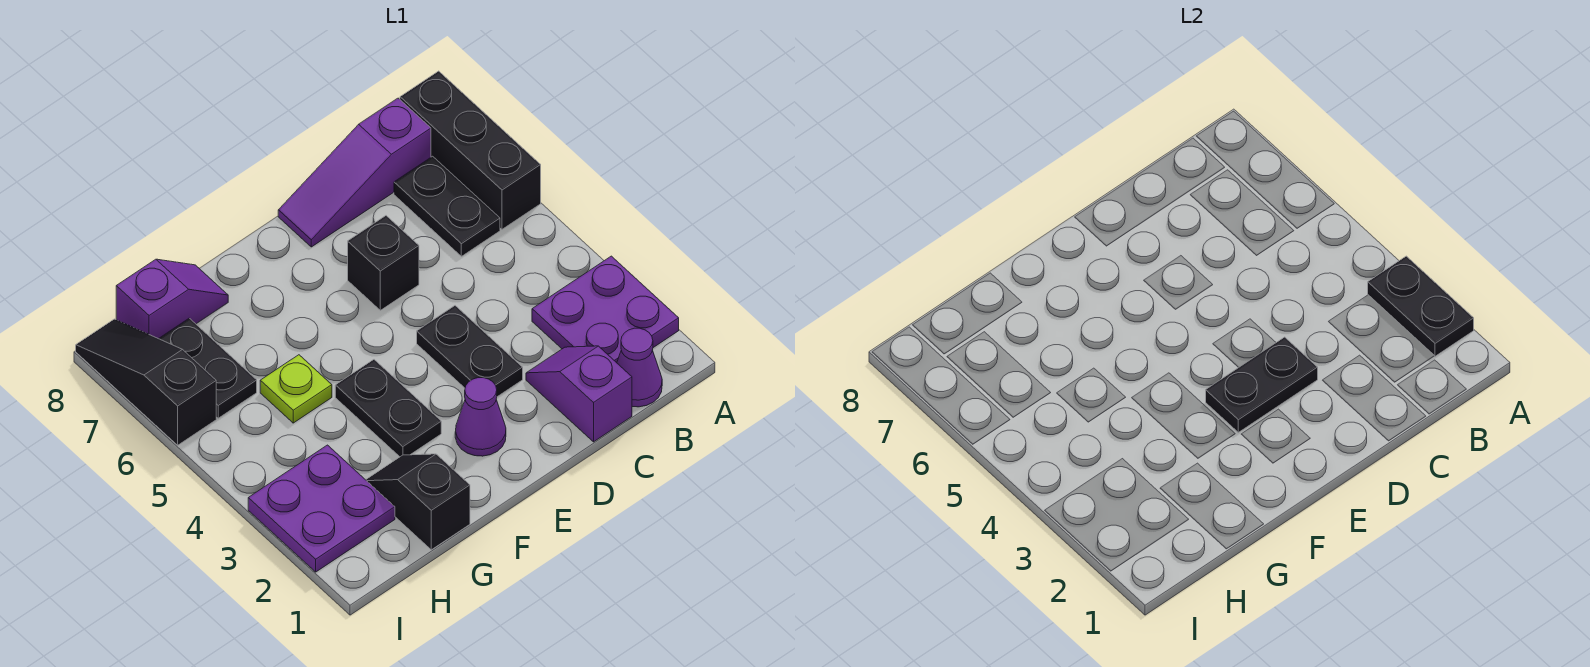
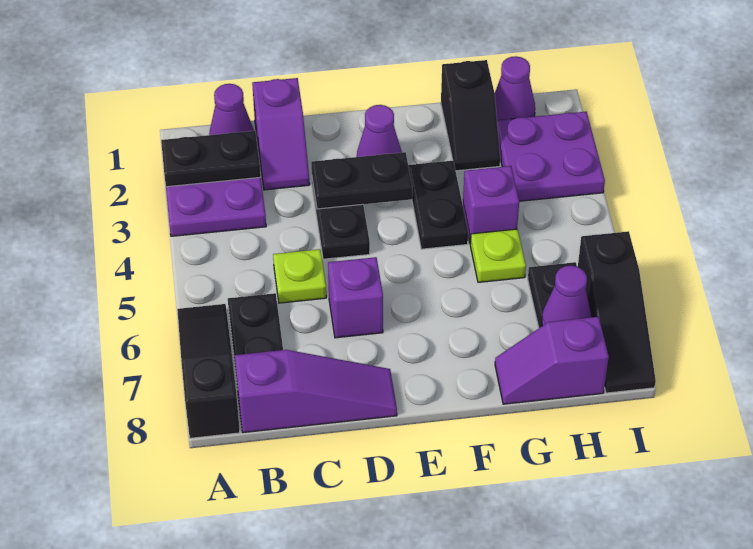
black 1x2 plate [1368,256,1474,356] -> black 1x2 plate turned to [161,131,261,187]
black 1x3 brick [400,71,541,229] -> black 1x3 slope [177,304,240,438]
none -> lime 1x1 plate [273,249,326,303]
black 1x1 brick [348,216,419,310] -> purple 1x1 brick [328,257,383,338]
none -> purple 1x1 brick [463,166,519,244]
none -> purple 1x1 cone [495,56,535,120]
none -> purple 1x1 cone [542,266,591,326]

